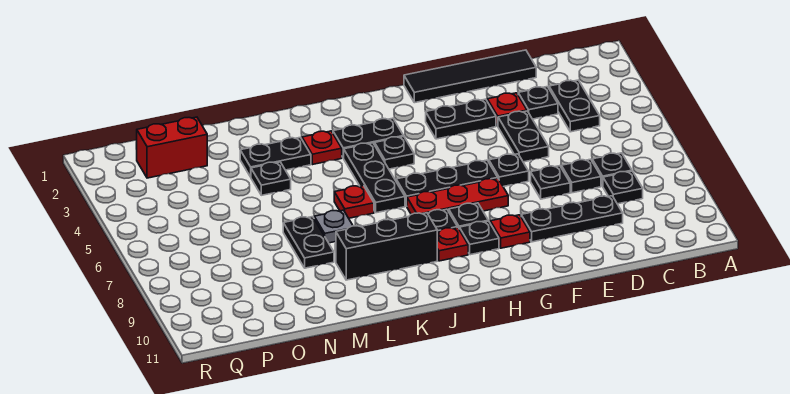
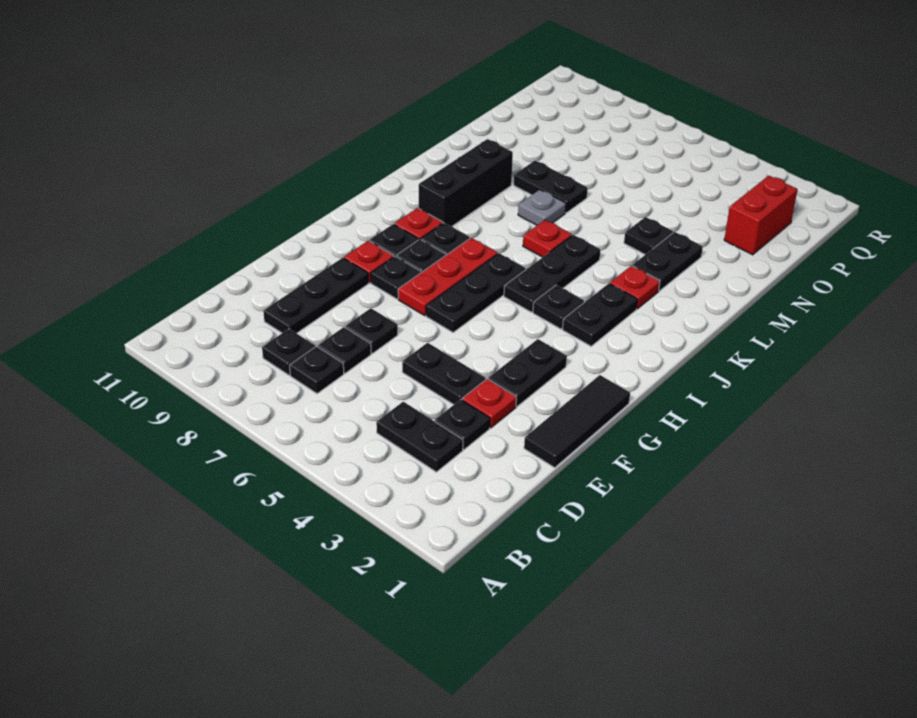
black 1x4 tile [404,50,536,103] -> black 1x3 tile [524,375,630,468]
black 1x1 plate [489,154,529,187] -> black 1x1 plate moved to [371,256,421,299]
black 1x3 plate [344,143,405,213] -> black 1x3 plate turned to [504,235,600,312]

